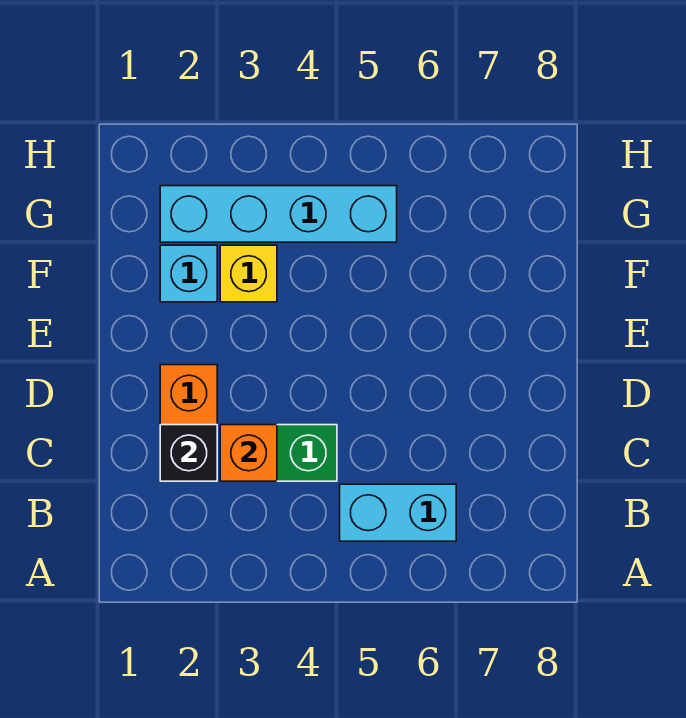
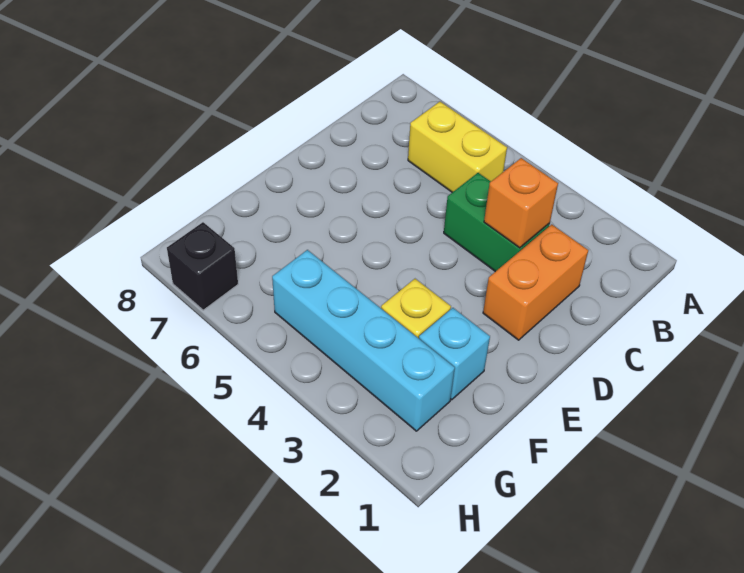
cyan 1x2 brick [340,484,456,541] -> yellow 1x2 brick [408,102,507,192]
black 1x1 brick [160,425,217,481] -> black 1x1 brick moved to [167,222,238,310]

